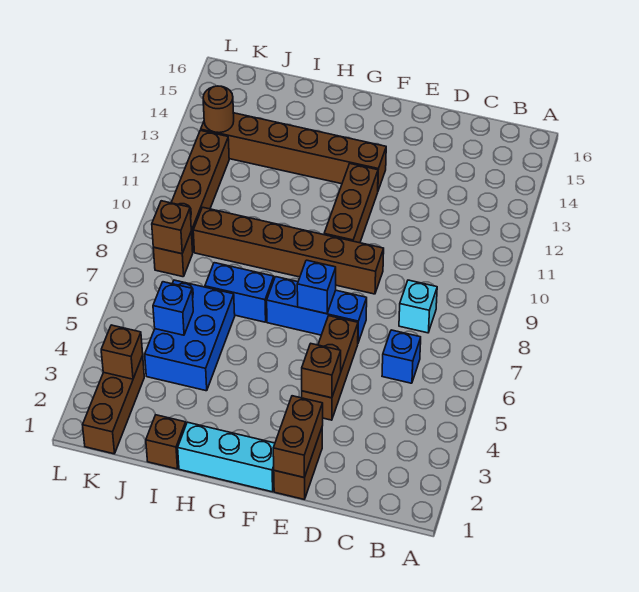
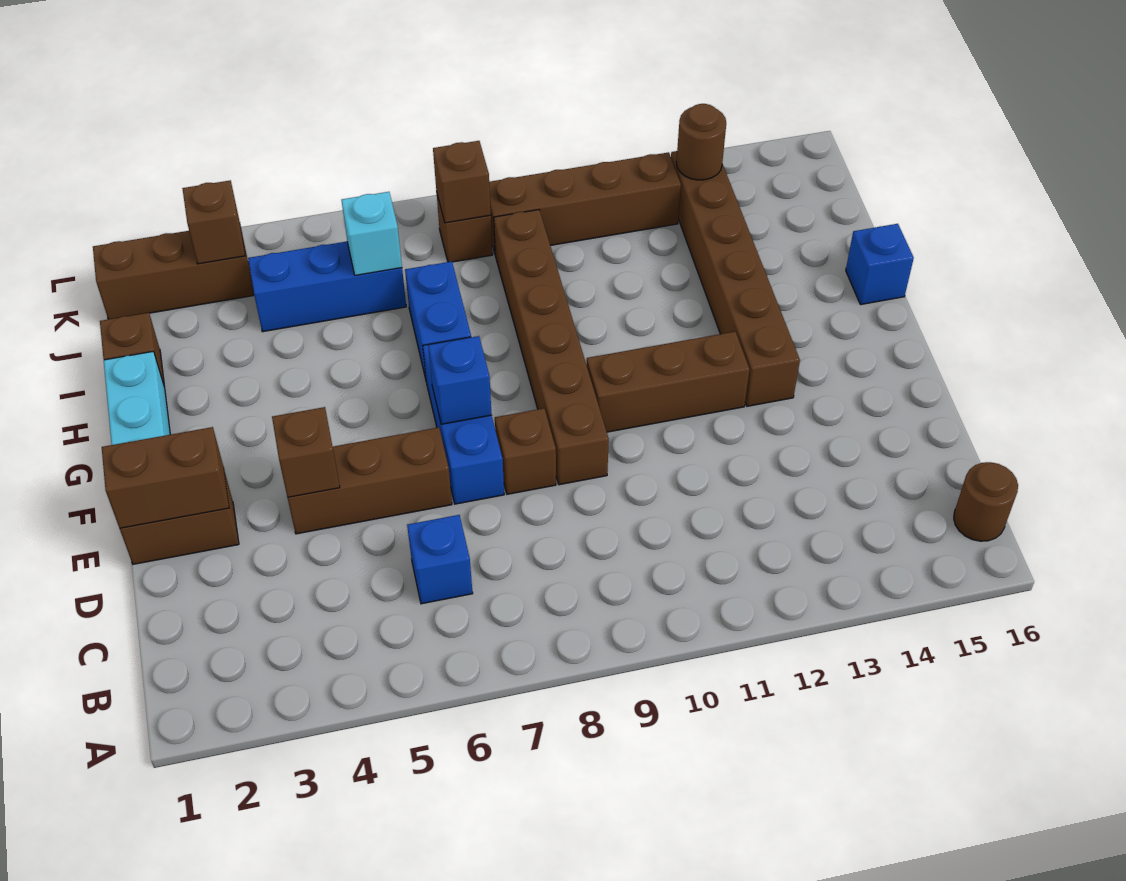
none -> brown 1x1 round brick [954,462,1018,541]
cyan 1x1 brick [399,280,437,333] -> cyan 1x1 brick moved to [341,192,402,275]
none -> brown 1x1 brick [495,408,556,494]
blue 2x3 brick [145,280,235,391] -> blue 1x3 brick [248,241,406,332]
blue 1x1 brick [153,282,193,335] -> blue 1x1 brick moved to [846,224,914,305]

